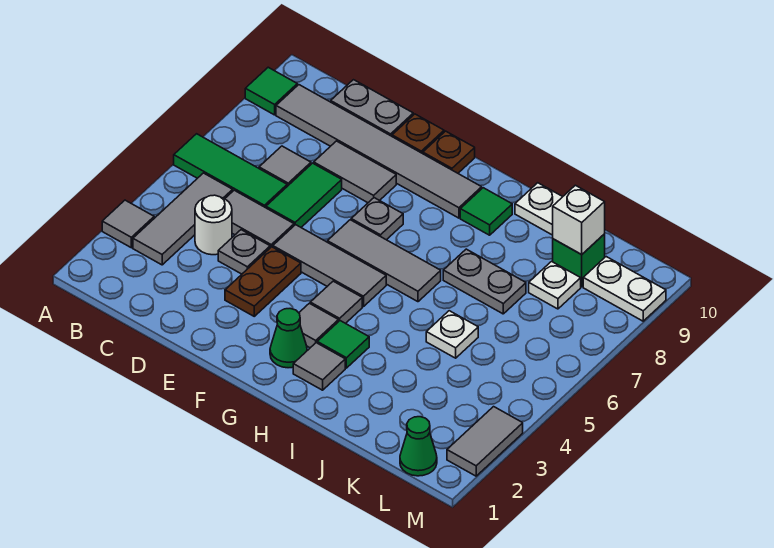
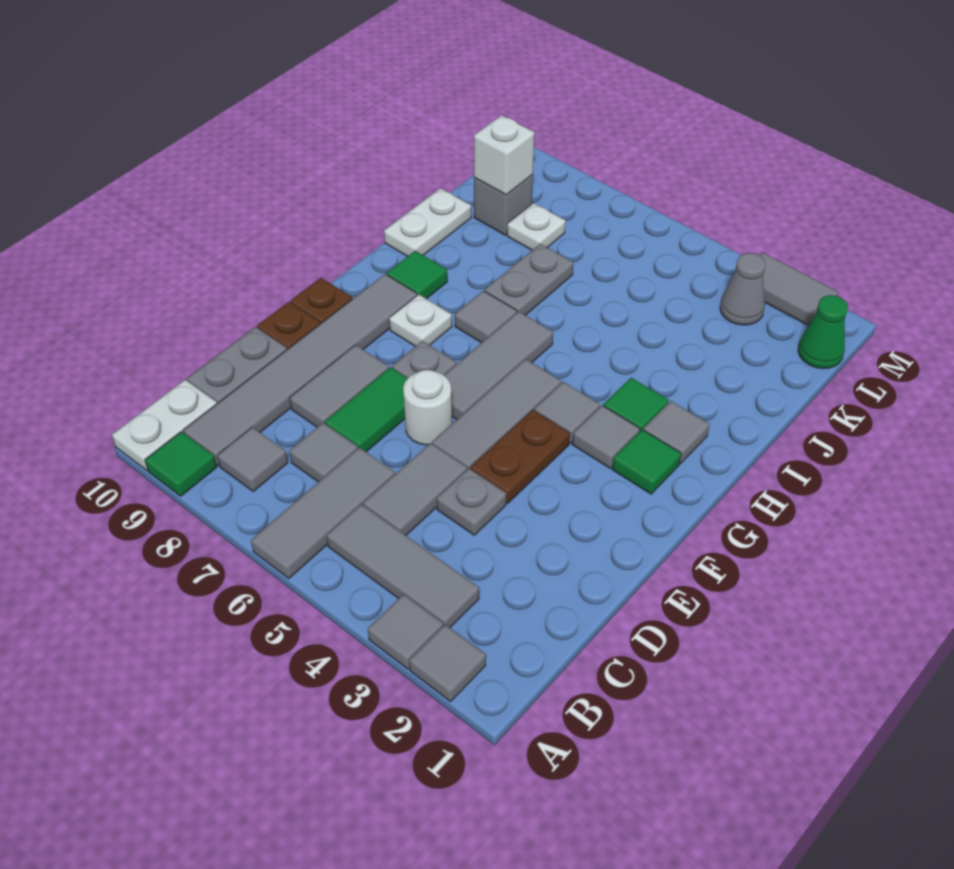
none -> grey 1x1 tile [409,625,486,702]
green 1x3 tile [174,134,287,208] -> grey 1x3 tile [251,448,395,578]
none -> grey 1x1 tile [217,427,288,492]
white 1x1 round brick [195,195,232,255] -> white 1x1 round brick moved to [403,370,452,445]
green 1x2 tile [266,163,342,227] -> green 1x2 tile turned to [325,367,408,452]
brown 1x2 plate [225,247,301,316] -> brown 1x2 plate turned to [470,410,570,503]
green 1x1 cone [270,309,307,368] -> green 1x1 tile [612,430,681,494]
none -> grey 1x1 tile [455,291,517,343]
white 1x1 plate [426,311,478,358] -> white 1x1 plate moved to [389,294,452,346]
green 1x1 brick [553,234,605,287] -> grey 1x1 brick [474,175,533,235]
none -> grey 1x1 cone [720,253,766,325]
white 1x2 plate [583,257,666,321] -> white 1x2 plate moved to [112,380,217,470]

